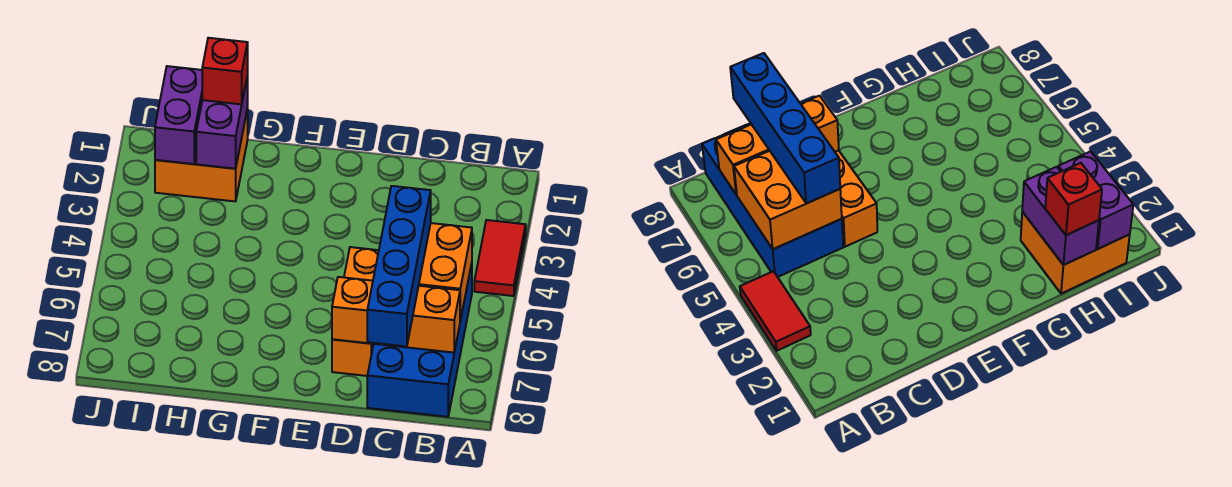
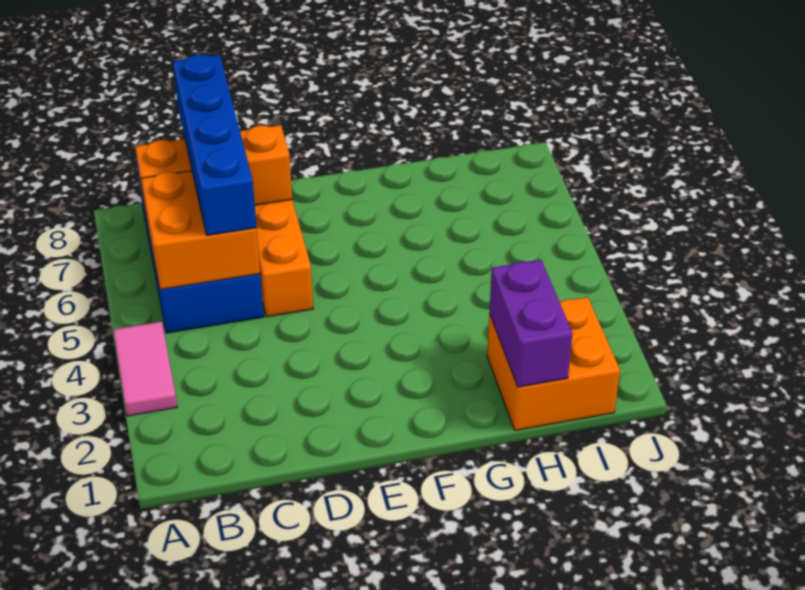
red 1x2 tile [474,220,526,296] -> pink 1x2 tile [113,322,177,416]
red 1x1 brick [202,38,248,104] -> none
purple 1x2 brick [155,66,202,164] -> none

